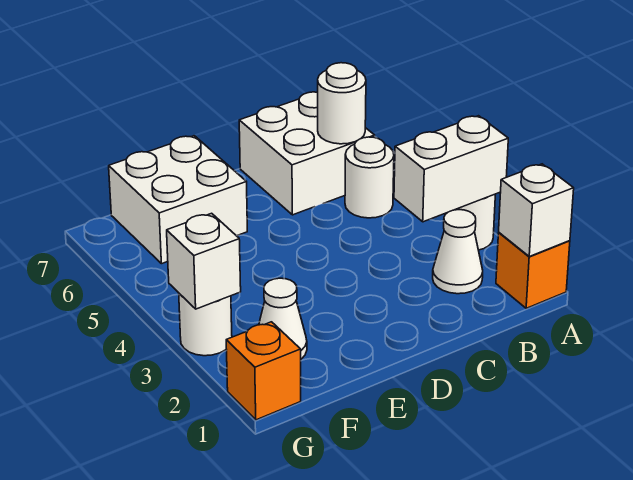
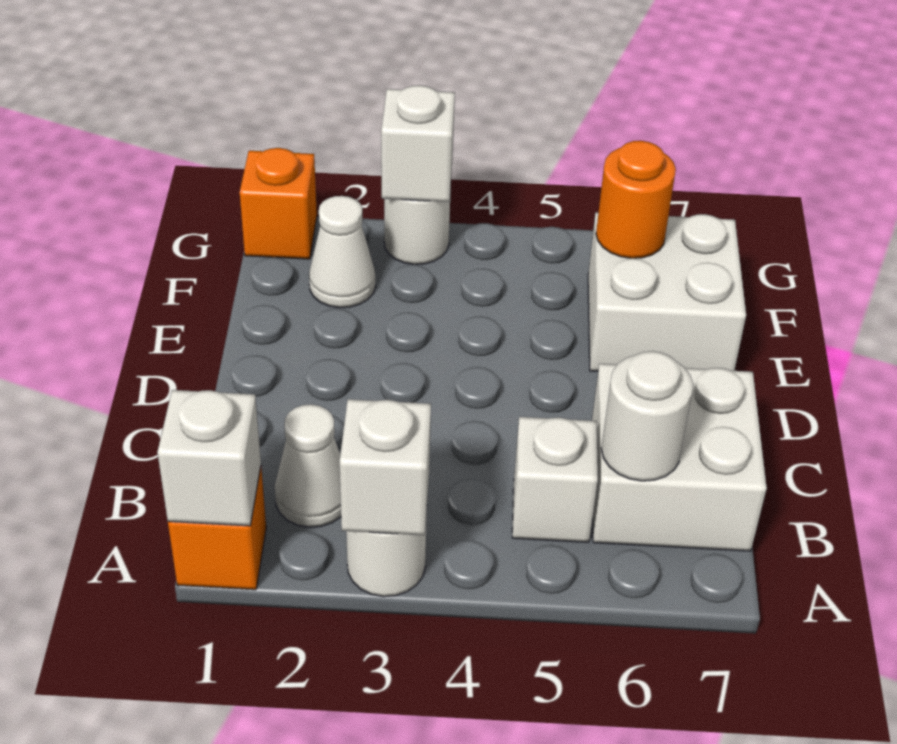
white 1x2 brick [394,116,508,222] -> white 1x1 brick [340,399,431,535]
white 1x1 round brick [345,137,394,218] -> white 1x1 brick [512,417,598,542]
none -> orange 1x1 round brick [596,141,676,258]

